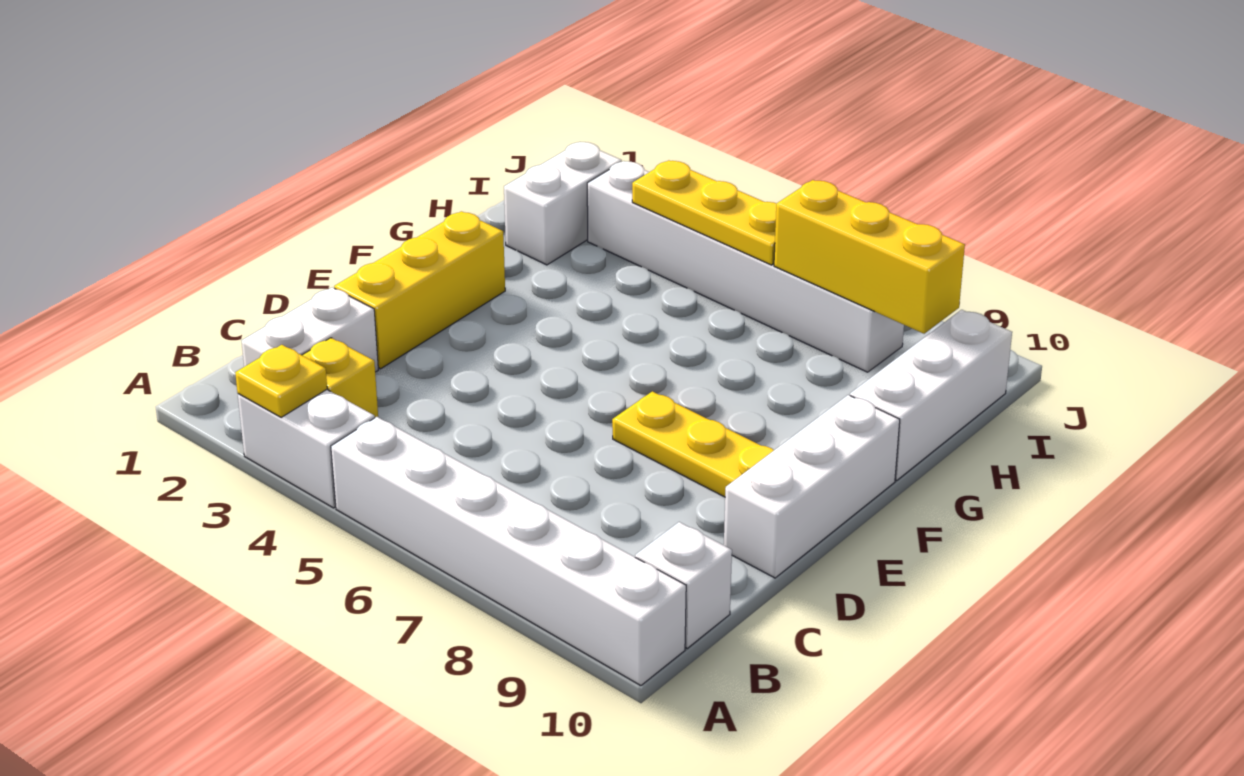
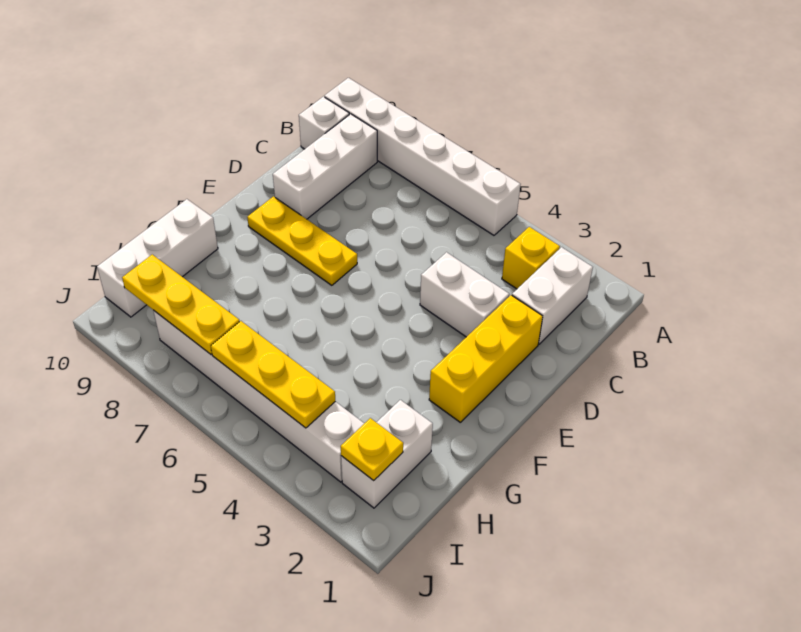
white 1x2 brick [238,390,375,508] -> white 1x2 brick moved to [420,252,509,337]
yellow 1x1 plate [235,345,327,417] -> yellow 1x1 plate moved to [341,418,403,481]
white 1x3 brick [724,395,900,578] -> white 1x3 brick moved to [273,114,377,219]
yellow 1x3 brick [774,180,965,334] -> yellow 1x3 plate [122,255,240,354]

